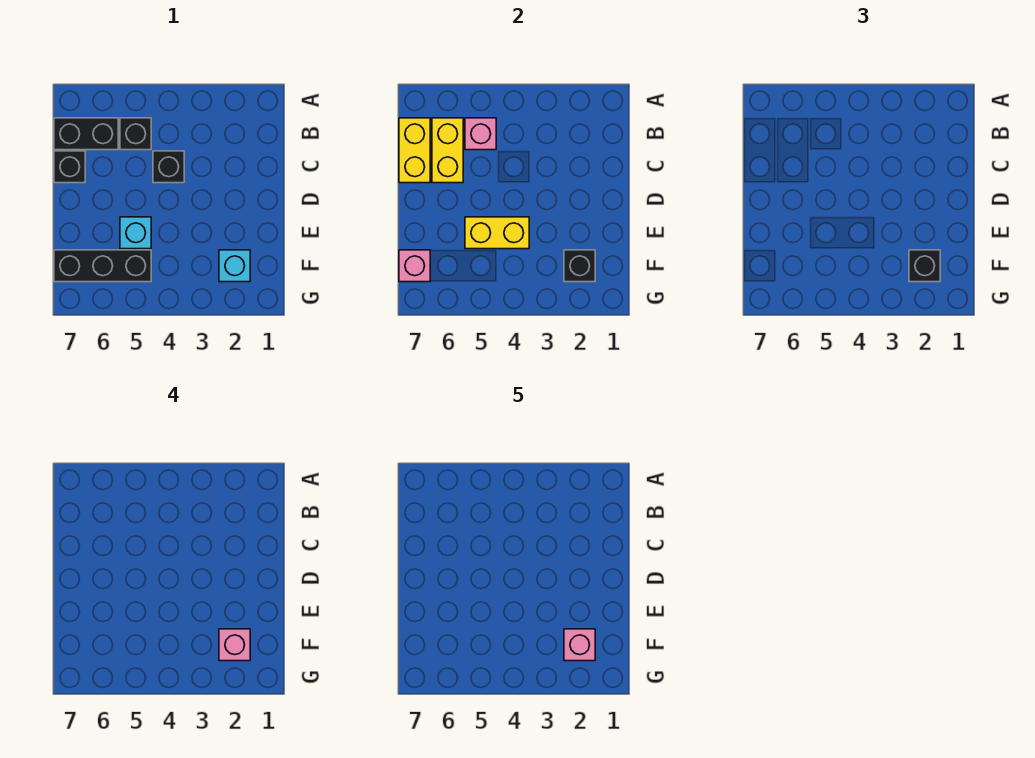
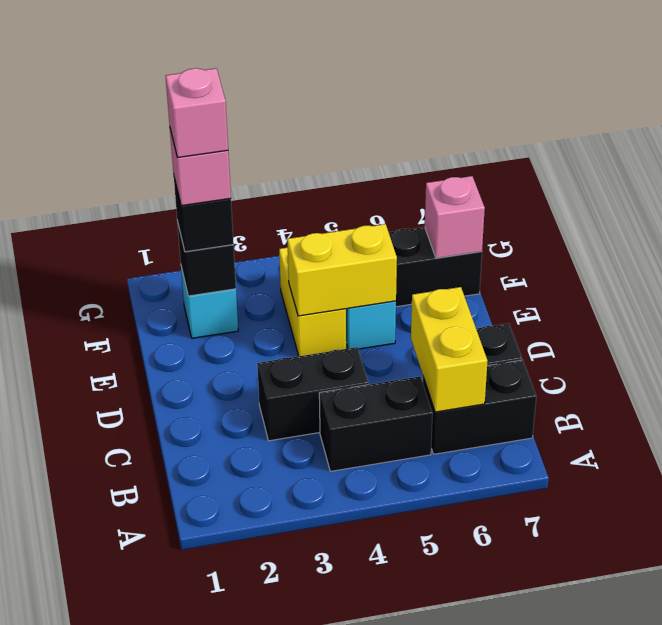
black 1x1 brick [120,118,151,150] -> black 1x2 brick [319,377,433,471]
pink 1x1 brick [465,118,496,150] -> none
yellow 1x2 brick [399,118,430,183] -> yellow 1x2 brick moved to [279,248,346,356]
black 1x1 brick [153,151,184,183] -> black 1x2 brick [257,347,368,441]

